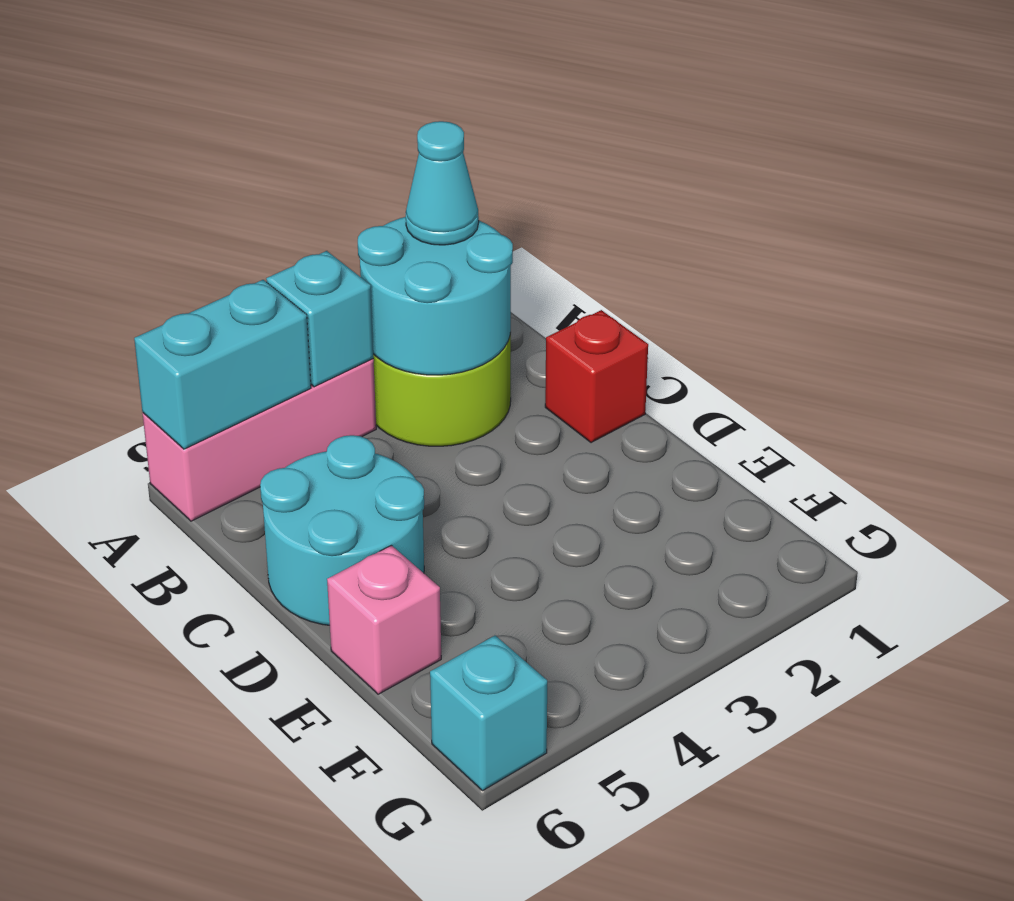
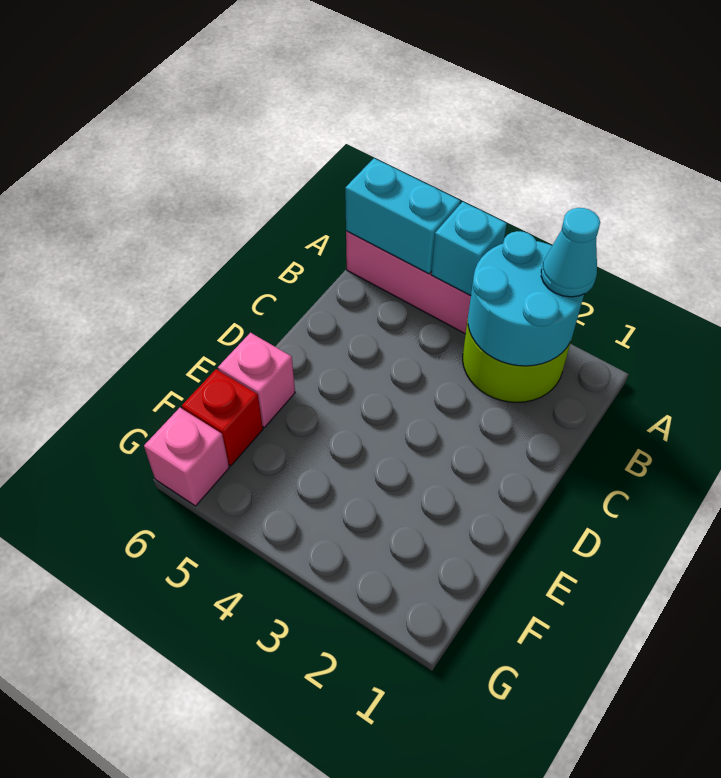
red 1x1 brick [545,310,648,443] -> red 1x1 brick moved to [182,369,263,466]
cyan 2x2 round brick [260,435,424,625] -> none
cyan 1x1 brick [430,635,547,791] -> pink 1x1 brick [144,408,229,506]

